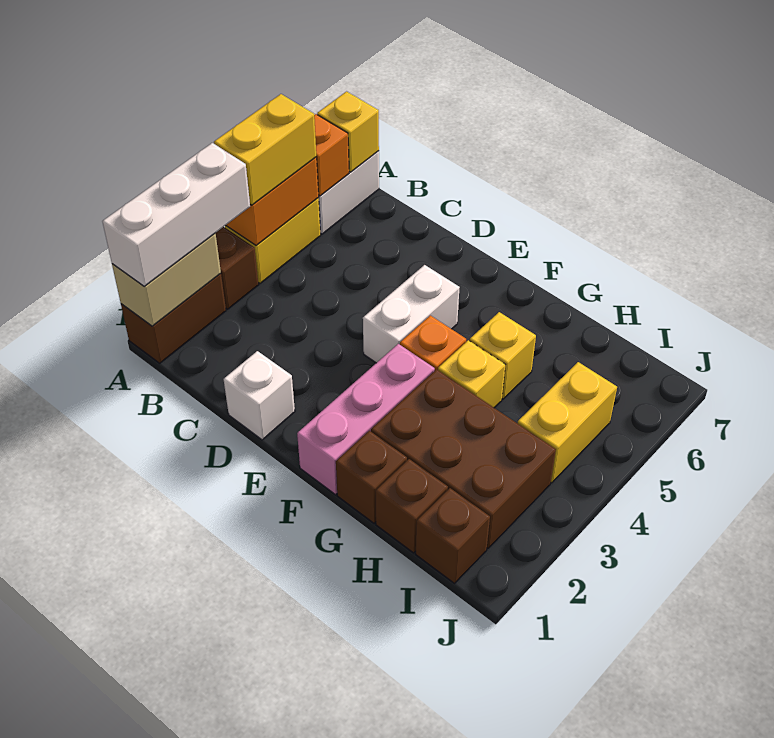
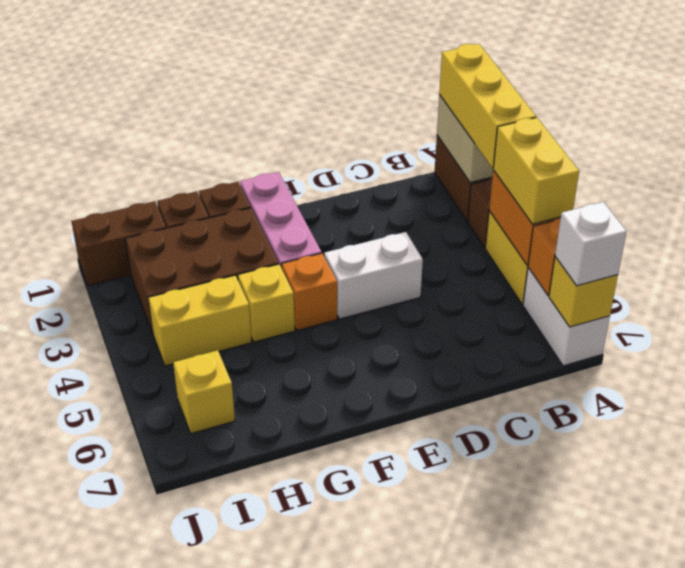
white 1x3 brick [102,143,250,287] -> yellow 1x3 brick [439,44,536,168]
white 1x1 brick [224,351,295,440] -> white 1x1 brick moved to [555,202,627,286]
white 1x2 brick [363,265,460,363] -> white 1x2 brick turned to [324,232,423,319]
yellow 1x1 brick [470,312,536,399] -> yellow 1x1 brick moved to [173,350,235,433]
brown 1x1 brick [416,488,490,583] -> brown 1x2 brick [71,201,166,286]
yellow 1x2 brick [518,362,617,483] -> yellow 1x2 brick turned to [148,275,252,366]

